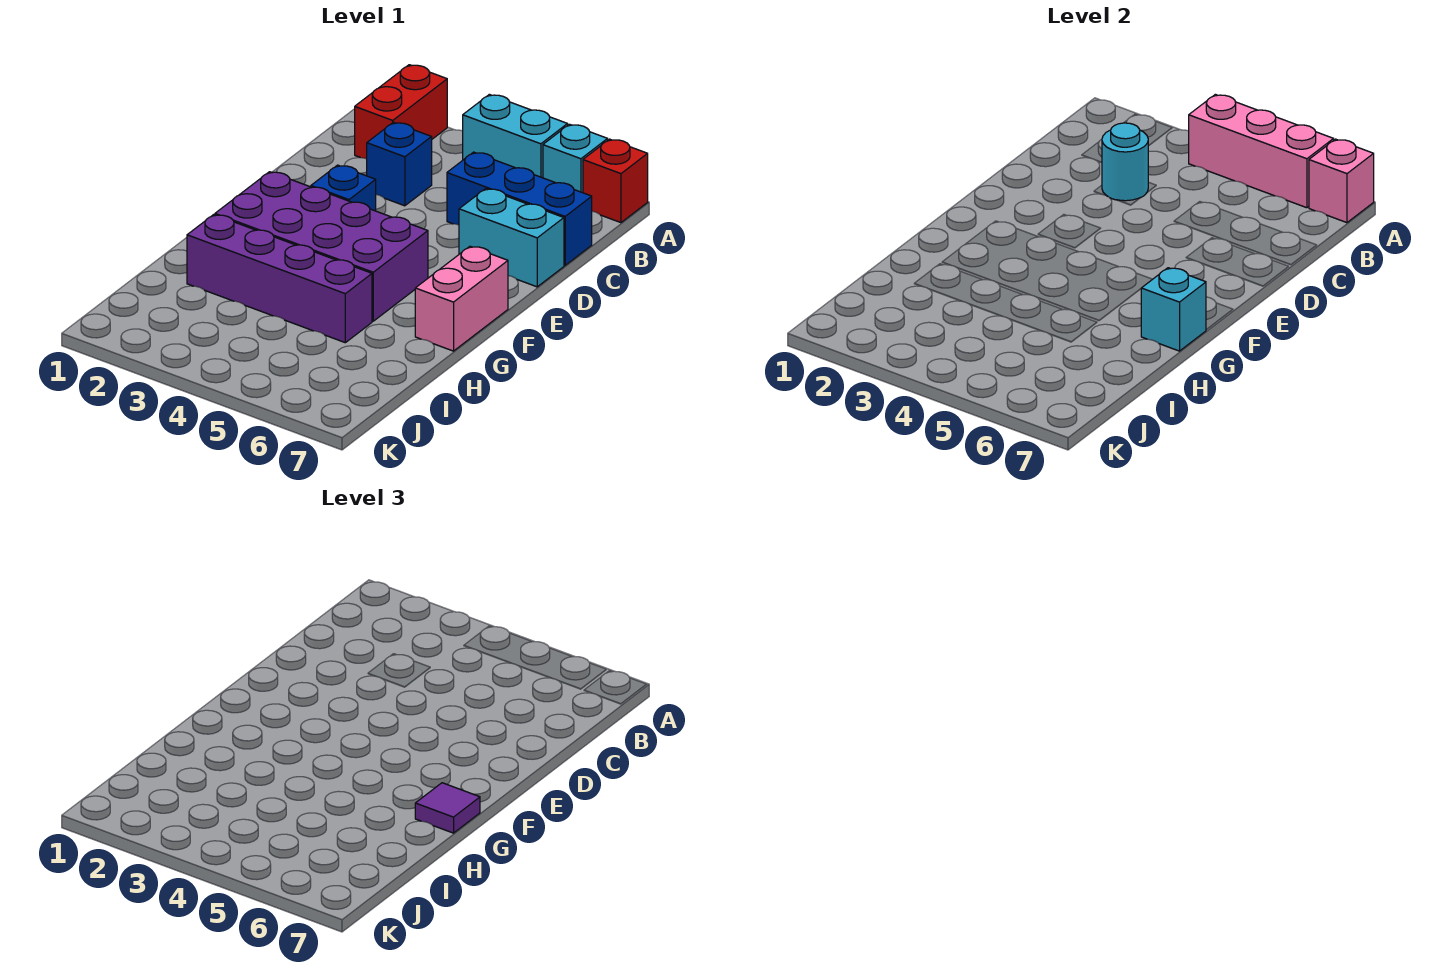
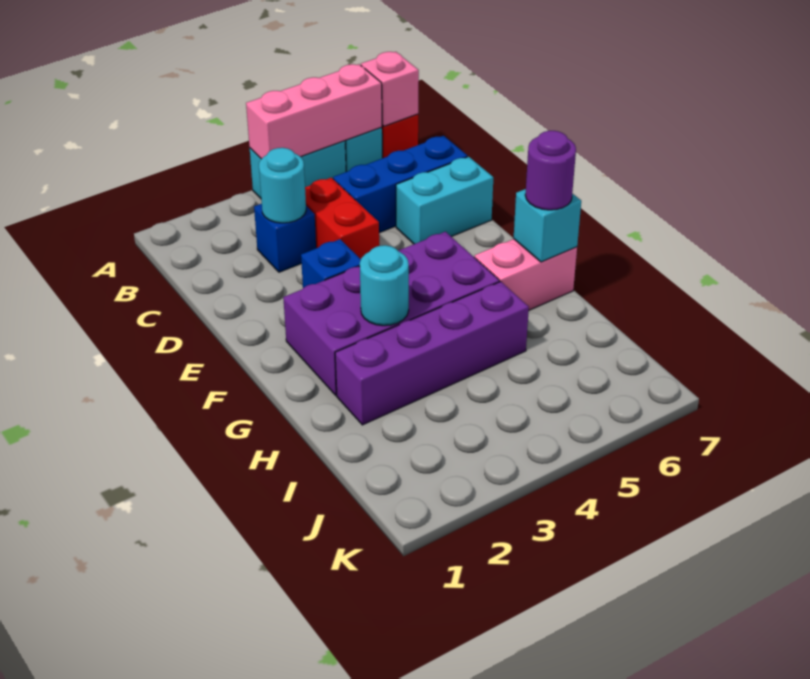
red 1x2 brick [355,65,447,159] -> red 1x2 brick moved to [305,178,379,259]
pink 1x2 brick [415,246,508,351] -> pink 1x2 brick turned to [474,239,577,310]
none -> cyan 1x1 round brick [359,245,409,326]
purple 1x1 tile [415,783,480,833] -> purple 1x1 round brick [525,131,576,210]

